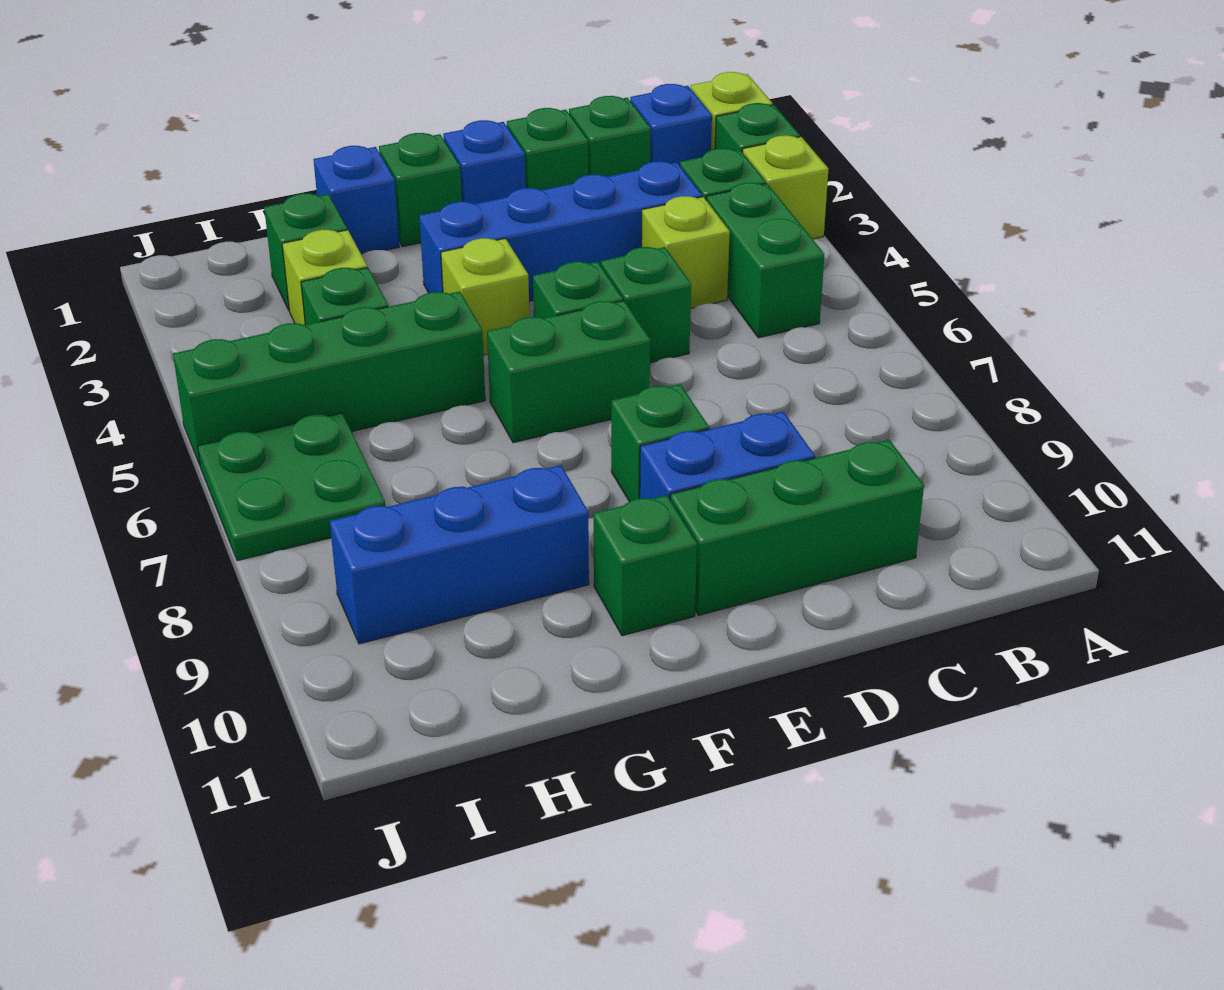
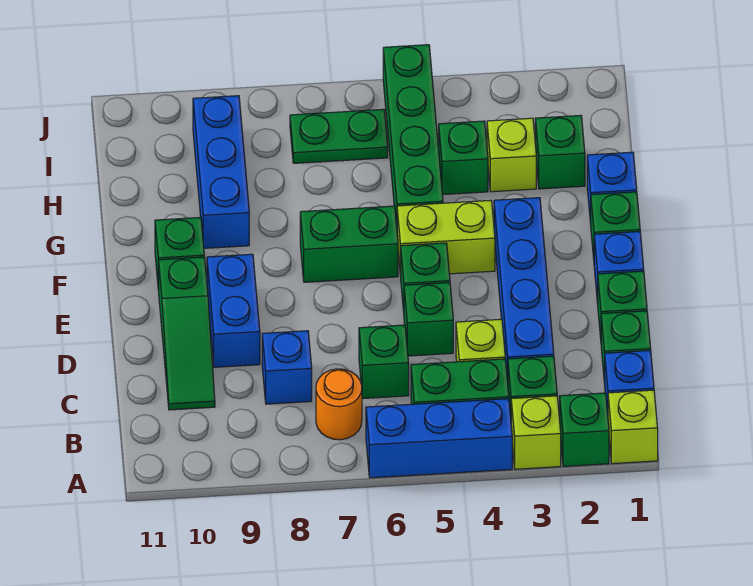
none -> blue 1x3 brick [366,399,512,478]
none -> orange 1x1 round brick [316,369,362,440]
none -> blue 1x1 brick [262,331,312,404]
green 1x3 brick [670,440,924,615] -> green 1x3 slope [159,257,215,410]
green 1x2 brick [487,301,650,443] -> green 1x2 brick turned to [300,206,398,282]
green 1x1 brick [611,384,709,502] -> green 1x1 brick moved to [359,325,409,398]
lime 1x1 brick [441,238,530,355] -> lime 1x2 brick [397,200,495,276]
green 2x2 plate [198,413,385,561] -> green 1x2 plate [290,109,388,163]

